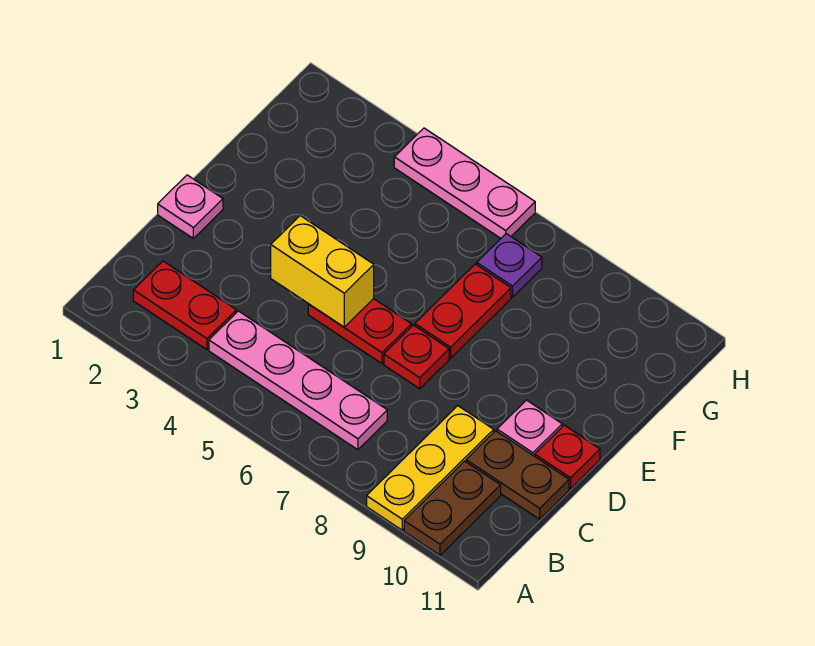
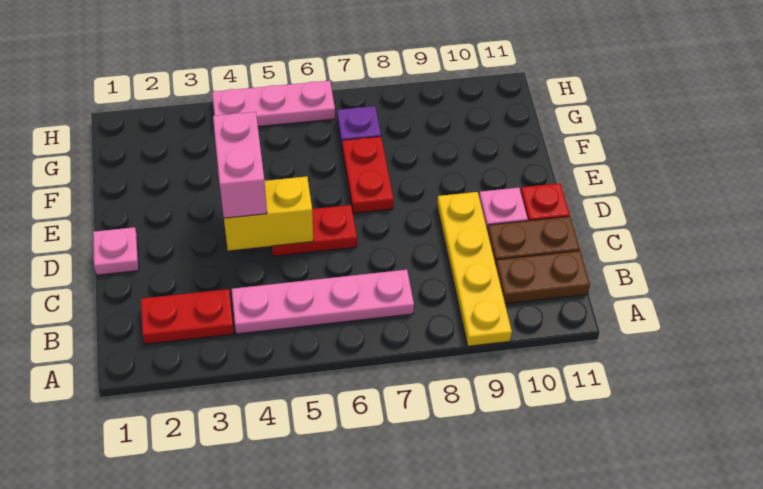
yellow 1x3 plate [367,406,494,530] -> yellow 1x4 plate [437,192,512,346]
brown 1x2 plate [404,461,501,555] -> brown 1x2 plate turned to [496,251,590,304]
none -> pink 1x2 brick [213,112,267,218]
red 1x1 plate [384,325,449,389] -> none

